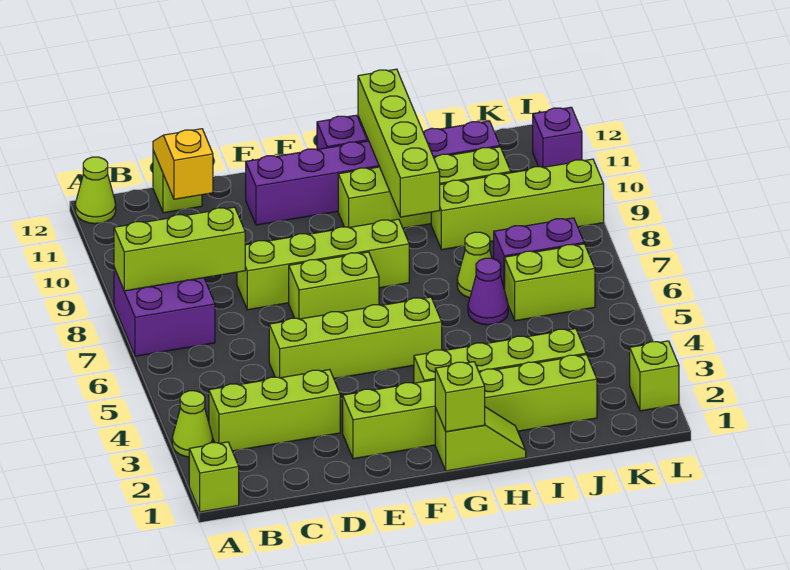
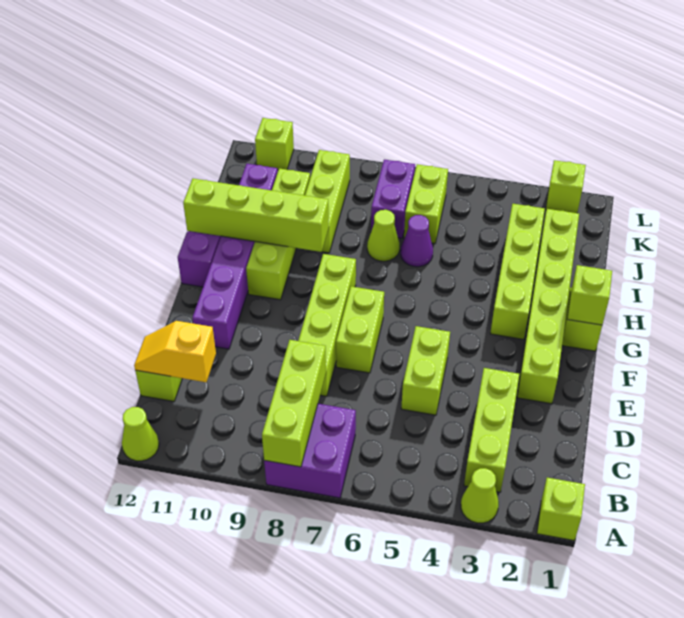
lime 1x4 brick [269,297,442,379] -> lime 1x2 brick [401,326,450,415]
lime 1x4 brick [431,159,604,250] -> lime 1x3 brick [305,150,350,253]
purple 1x1 brick [533,107,582,167] -> lime 1x1 brick [255,118,294,170]

